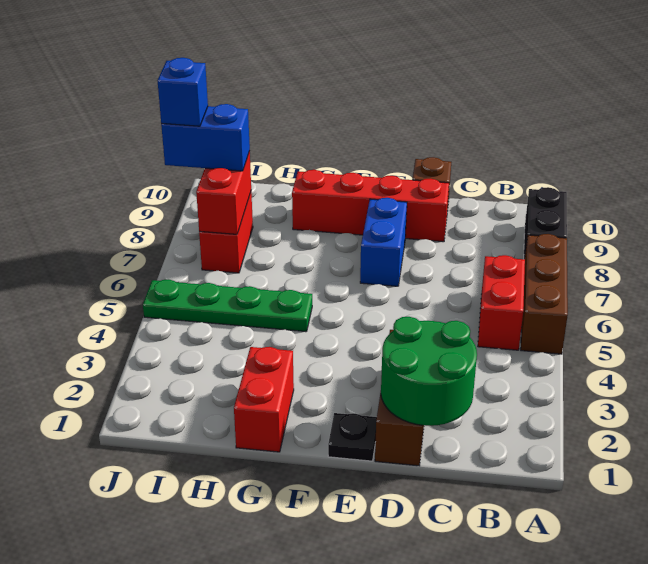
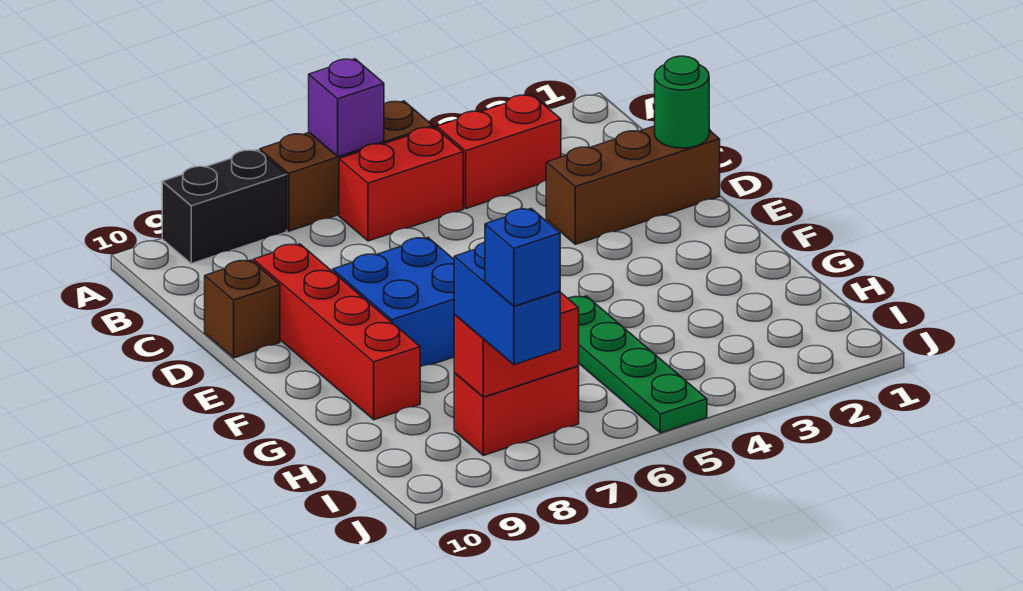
none -> purple 1x1 brick [309,59,384,156]
green 2x2 round brick [381,317,477,426] -> green 1x1 round brick [655,56,709,148]
black 1x1 plate [328,413,377,461] -> none
blue 1x2 brick [360,198,407,286] -> blue 2x2 brick [333,238,455,367]
red 1x2 brick [234,347,294,452] -> red 1x2 brick moved to [437,95,561,209]

